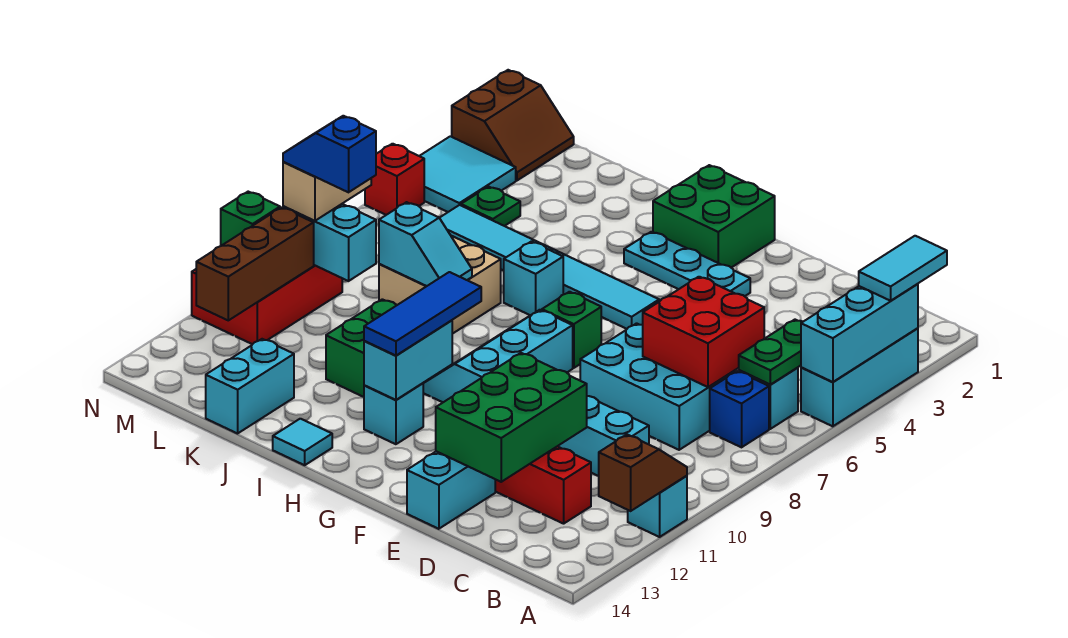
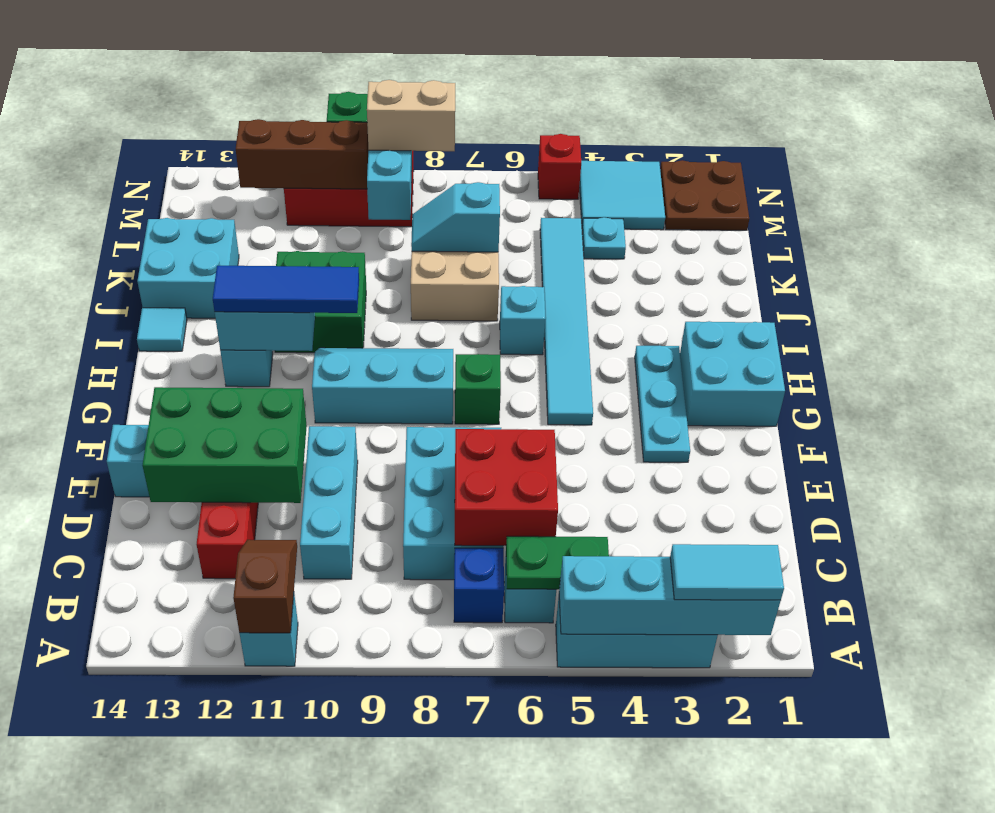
cyan 1x3 brick [801,284,918,382] -> cyan 1x4 brick [559,556,780,635]
brown 1x2 slope [599,435,687,511] -> brown 1x2 slope turned to [233,540,297,633]
green 2x2 brick [653,165,775,268] -> cyan 2x2 brick [680,321,785,426]
cyan 1x2 slope [379,202,472,286] -> cyan 1x2 slope turned to [411,182,500,252]
cyan 1x2 brick [206,339,294,433] -> cyan 2x2 brick [137,218,239,318]
green 1x1 plate [461,187,520,226] -> cyan 1x1 plate [582,217,626,259]
blue 1x2 slope [283,116,376,192] -> none
brown 2x2 slope [452,70,574,180] -> brown 2x2 plate [660,160,749,230]

